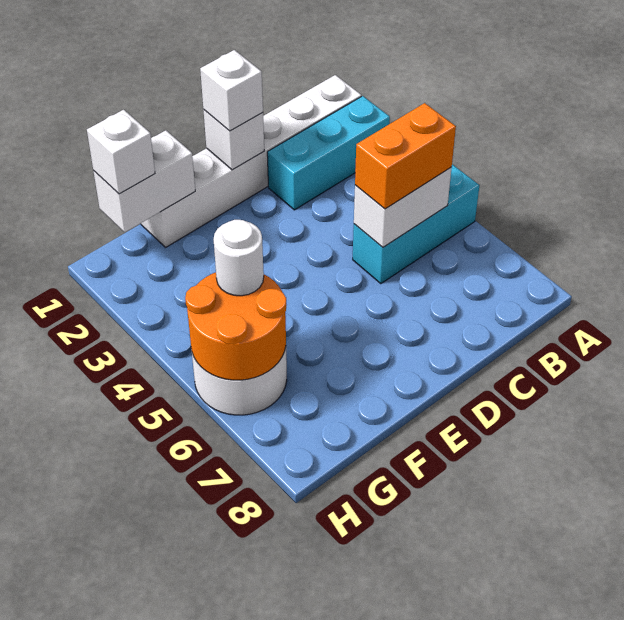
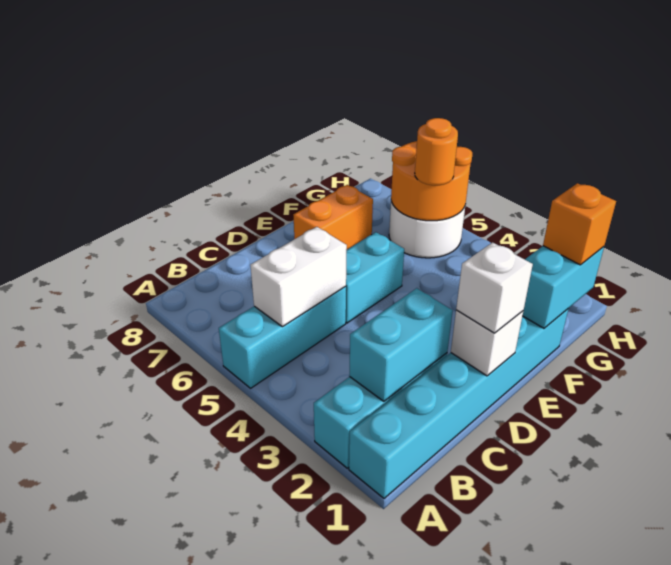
white 1x6 brick [141,75,361,247] -> cyan 1x6 brick [349,309,568,498]
none -> cyan 1x2 brick [349,288,453,401]
orange 1x2 brick [355,103,456,209] -> orange 1x2 brick moved to [293,185,373,250]
none -> cyan 1x2 brick [346,232,404,323]
white 1x2 brick [94,130,195,232] -> cyan 1x2 brick [523,246,604,328]
white 1x1 brick [87,110,155,194] -> orange 1x1 brick [543,183,616,265]
white 1x1 round brick [214,220,264,296] -> orange 1x1 round brick [415,118,458,185]

